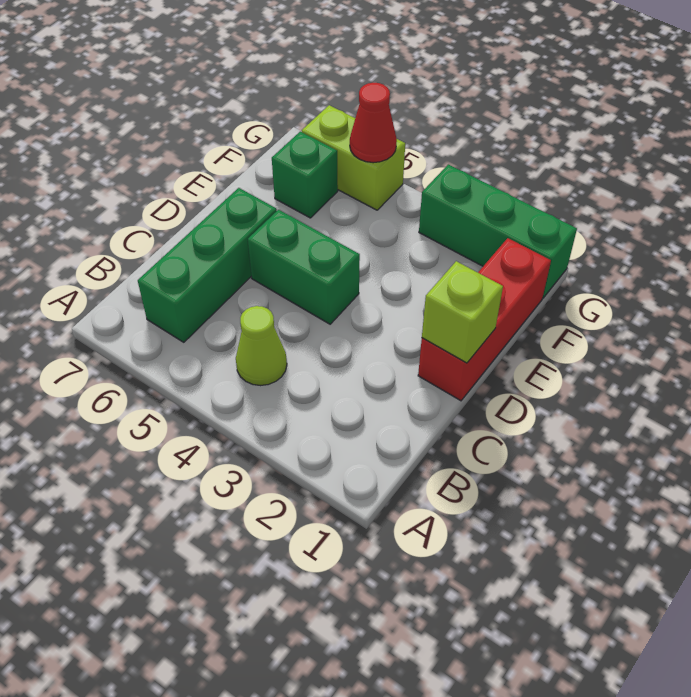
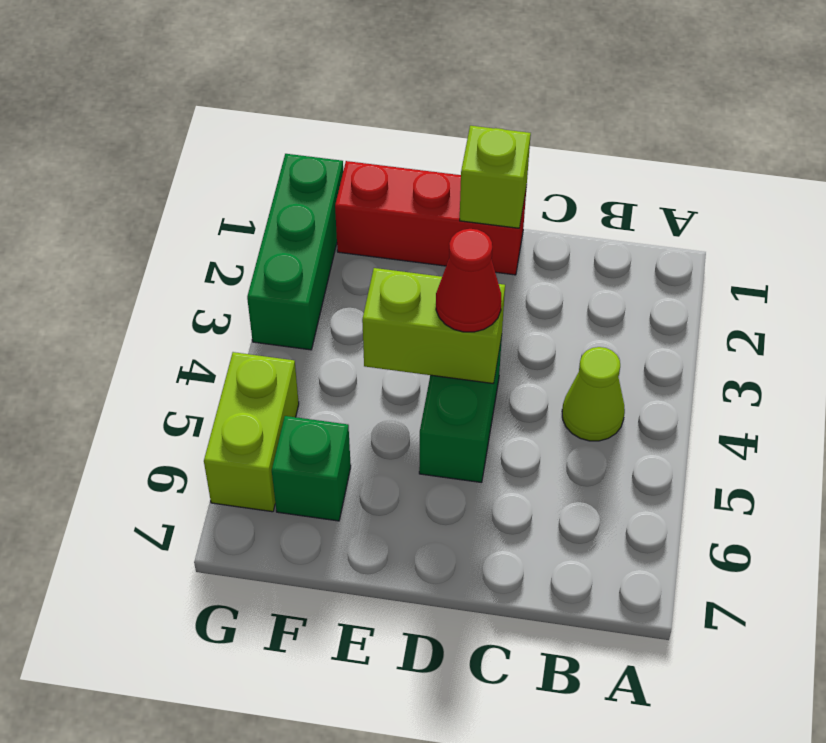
green 1x3 brick [138,188,277,342] -> none
none -> lime 1x2 brick [362,268,505,384]
red 1x1 cone [350,83,397,163] -> red 1x1 cone moved to [436,229,502,332]

